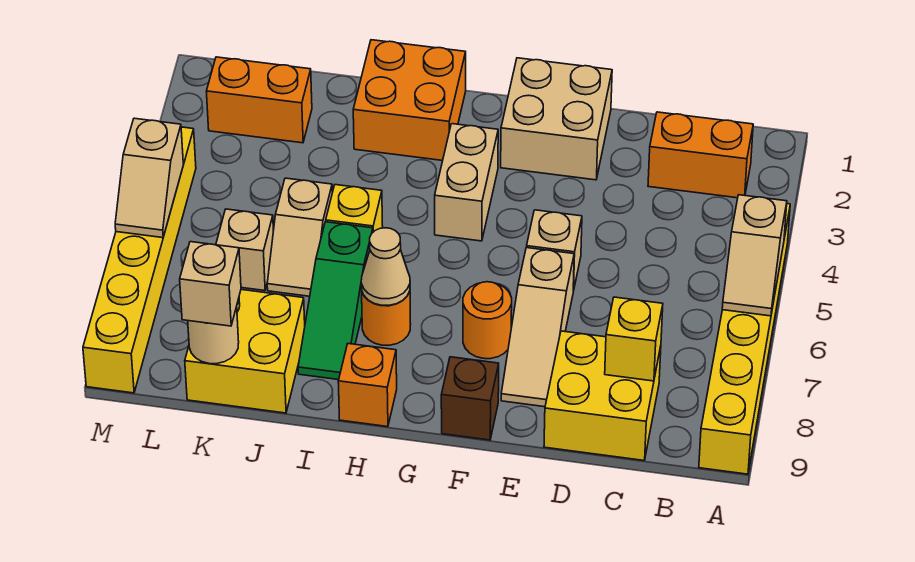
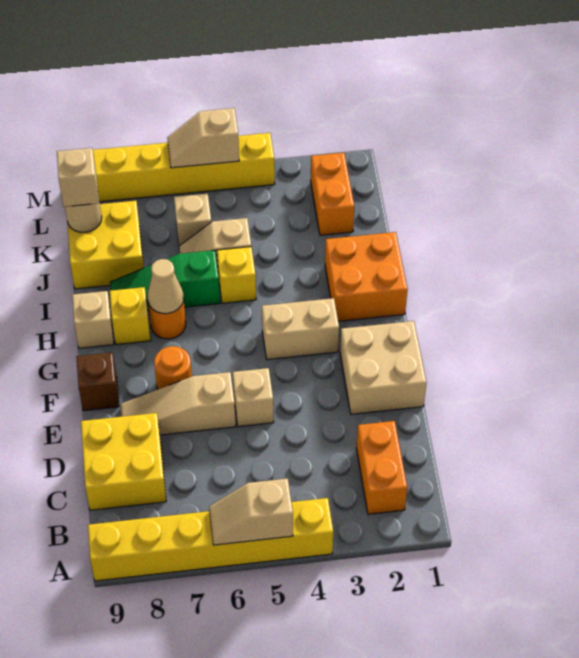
yellow 1x1 brick [605,297,663,381] -> yellow 1x1 brick moved to [110,287,151,344]
orange 1x1 brick [338,344,397,427] -> tan 1x1 brick [72,291,114,348]

